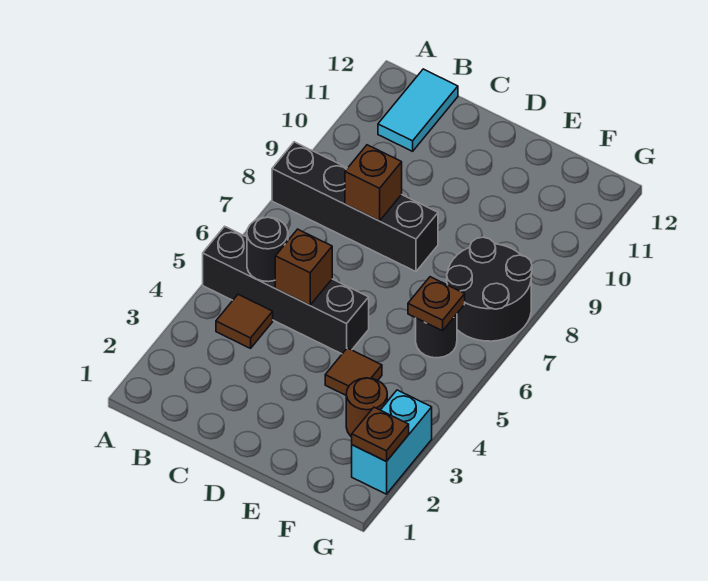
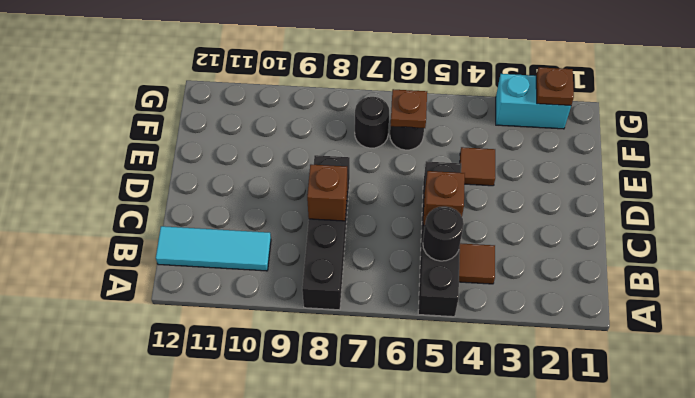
cyan 1x2 tile [378,69,458,151] -> cyan 1x3 tile [156,226,271,271]
brown 1x1 round brick [346,378,387,437] -> none
black 2x2 round brick [447,237,532,341] -> black 1x1 round brick [355,97,389,148]

